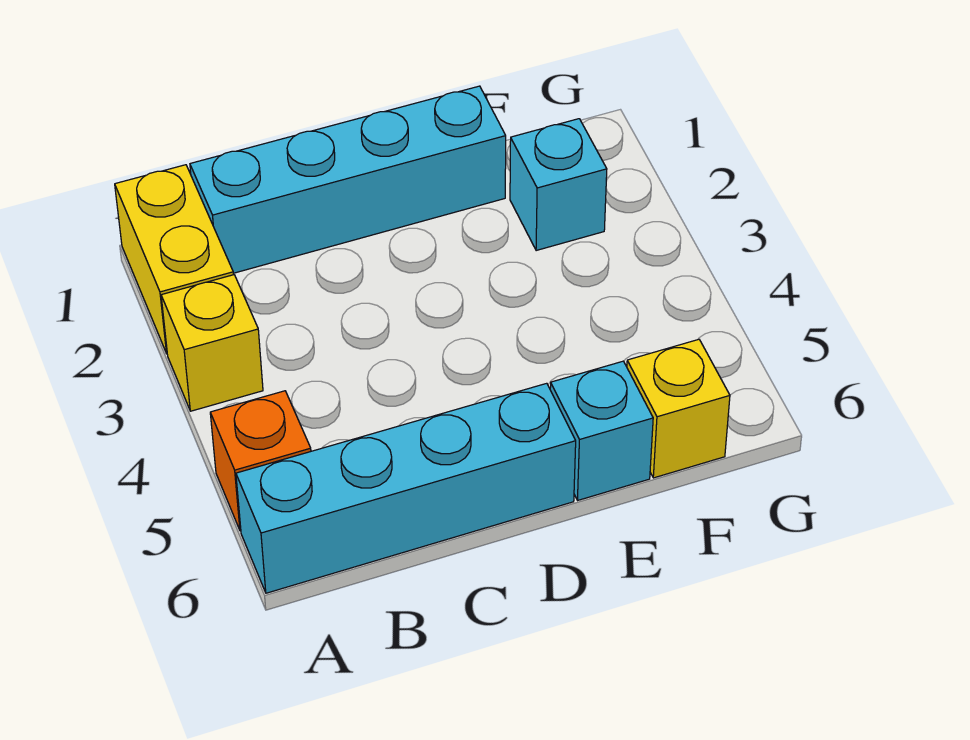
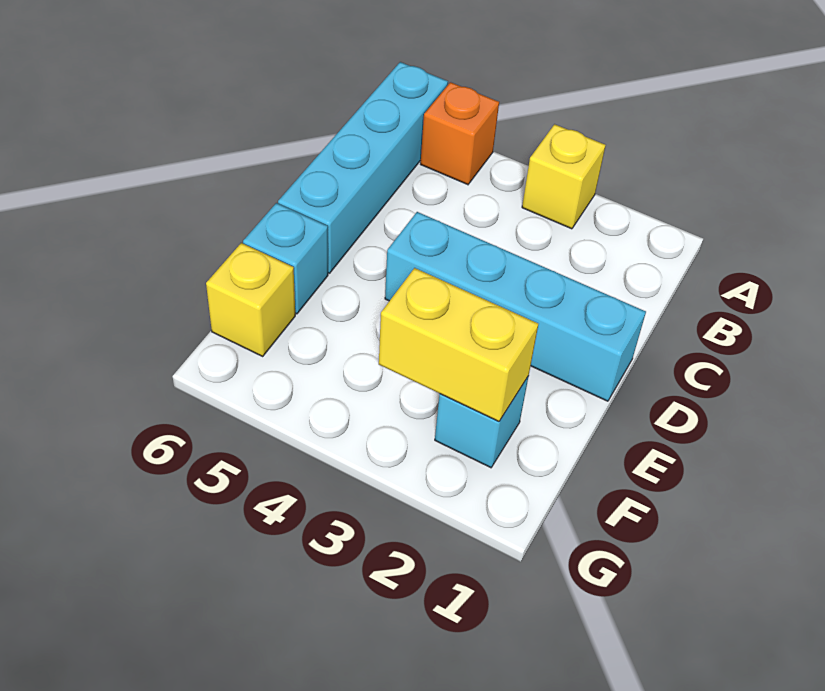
yellow 1x2 brick [115,165,234,353] -> yellow 1x2 brick moved to [379,268,538,421]
cyan 1x4 brick [190,86,506,273] -> cyan 1x4 brick turned to [385,212,646,401]

